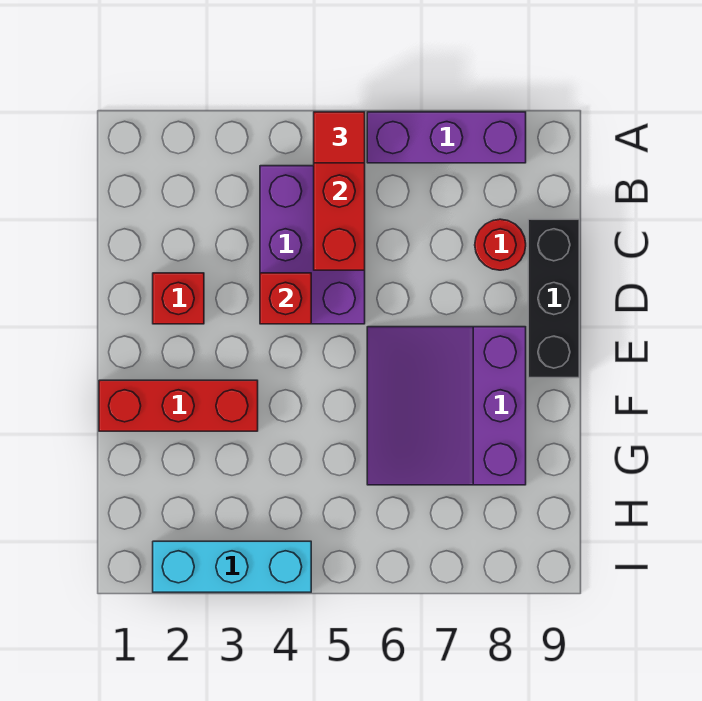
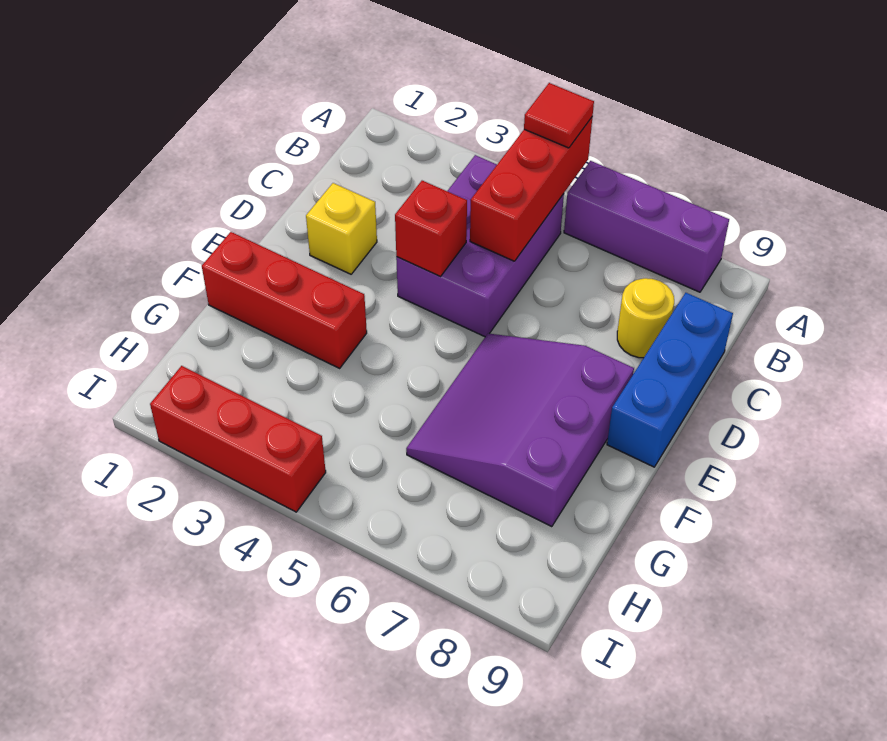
red 1x1 round brick [475,219,526,270] -> yellow 1x1 round brick [617,278,674,358]
black 1x3 brick [528,219,579,378] -> blue 1x3 brick [607,293,733,467]
red 1x1 brick [153,273,204,324] -> yellow 1x1 brick [306,183,377,274]
cyan 1x3 brick [153,541,311,592] -> red 1x3 brick [150,366,326,512]

